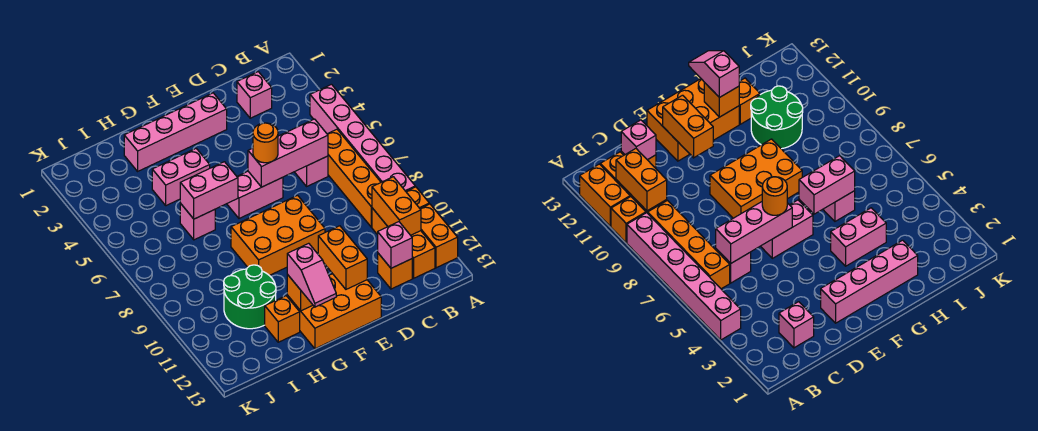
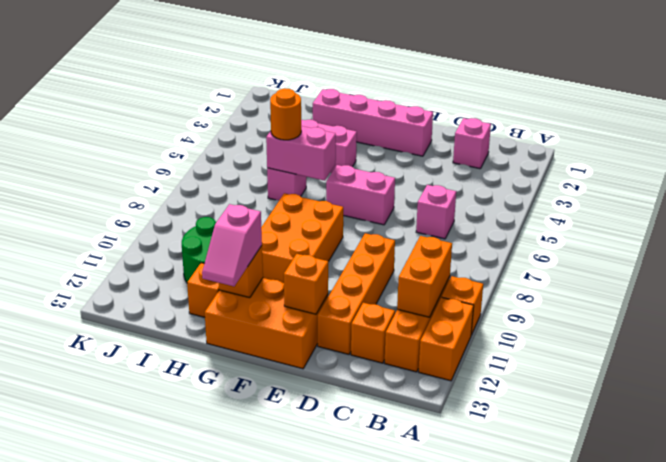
pink 1x6 brick [310,84,415,191] -> none
orange 1x4 brick [328,129,381,227] -> orange 1x4 brick moved to [318,233,395,354]
pink 1x3 brick [248,119,328,187] -> none
pink 1x1 brick [378,222,412,268] -> none
orange 1x1 round brick [253,123,278,163] -> orange 1x1 round brick moved to [270,88,301,140]
orange 2x3 brick [231,195,325,275] -> orange 2x3 brick turned to [261,193,343,283]
orange 1x2 brick [318,226,367,289] -> orange 1x1 brick [284,254,328,314]

